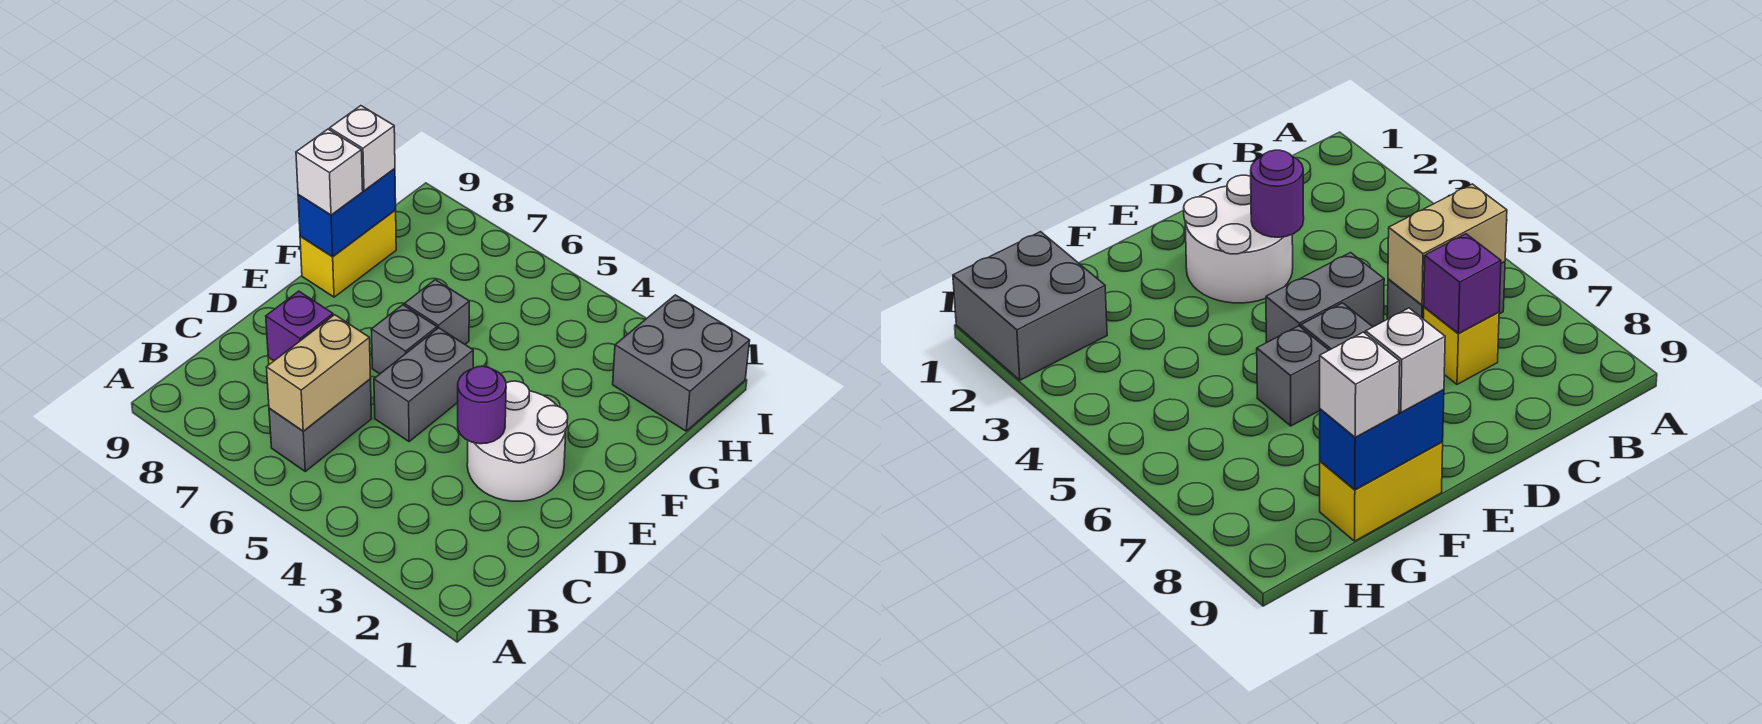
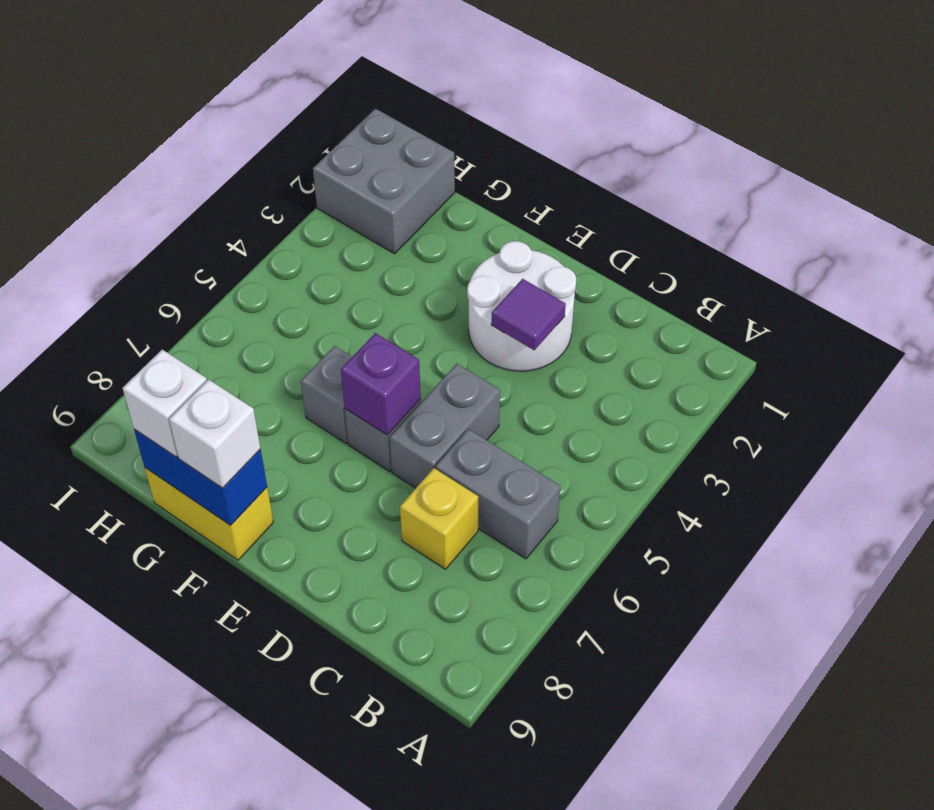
tan 1x2 brick [267,315,370,431] -> none
purple 1x1 brick [266,291,333,361] -> purple 1x1 brick moved to [341,333,421,435]
purple 1x1 round brick [458,366,506,444] -> purple 1x1 tile [491,279,566,350]
grey 1x2 brick [374,328,473,442] -> grey 1x2 brick turned to [390,364,500,488]

